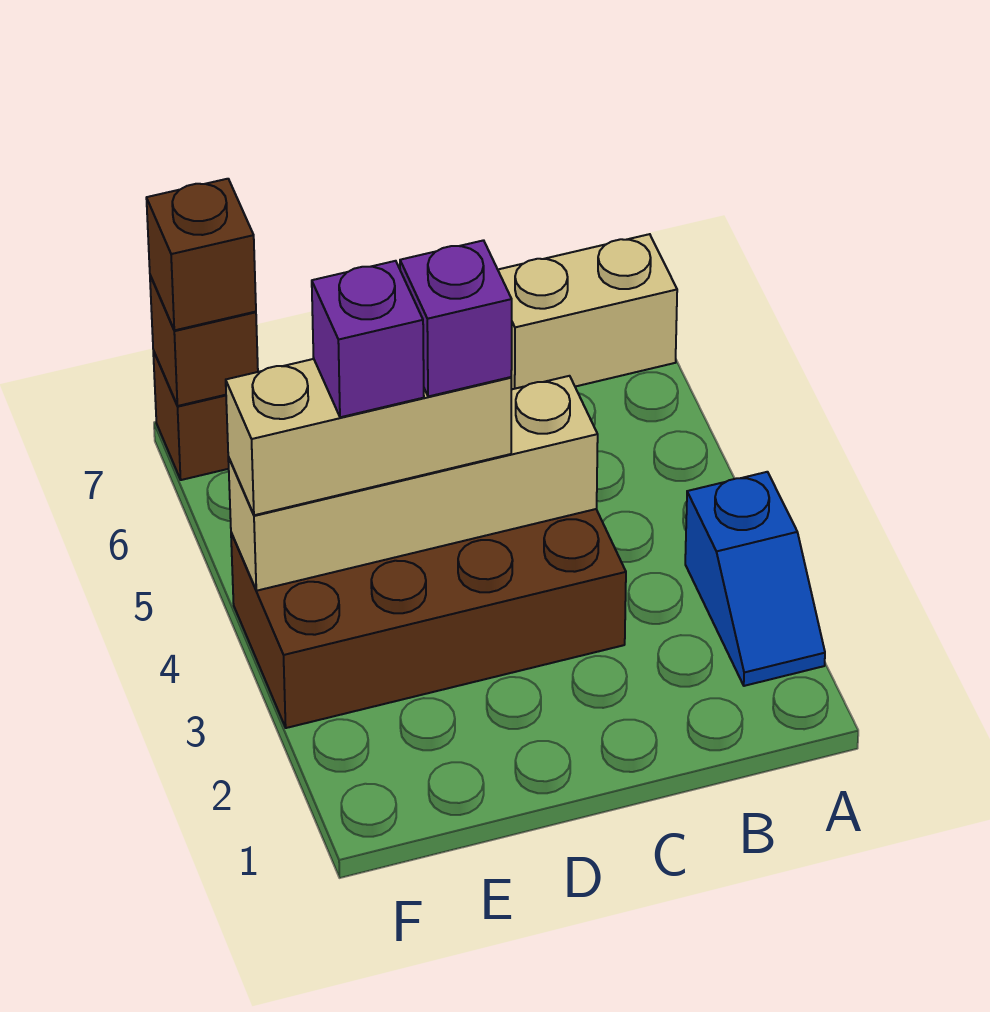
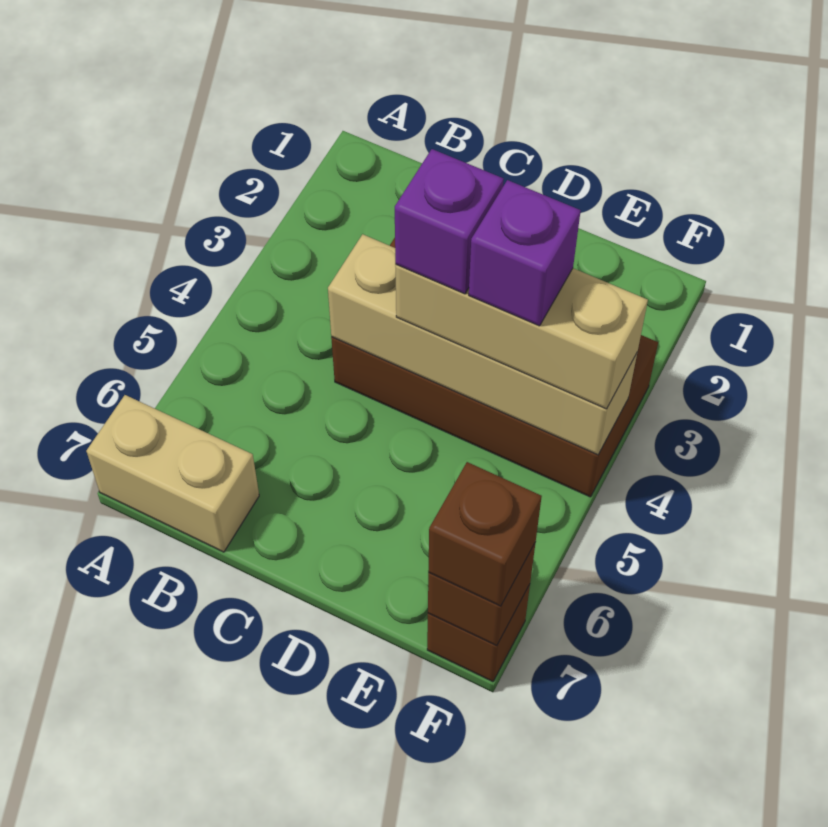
blue 1x2 slope [685,472,825,686] -> none

